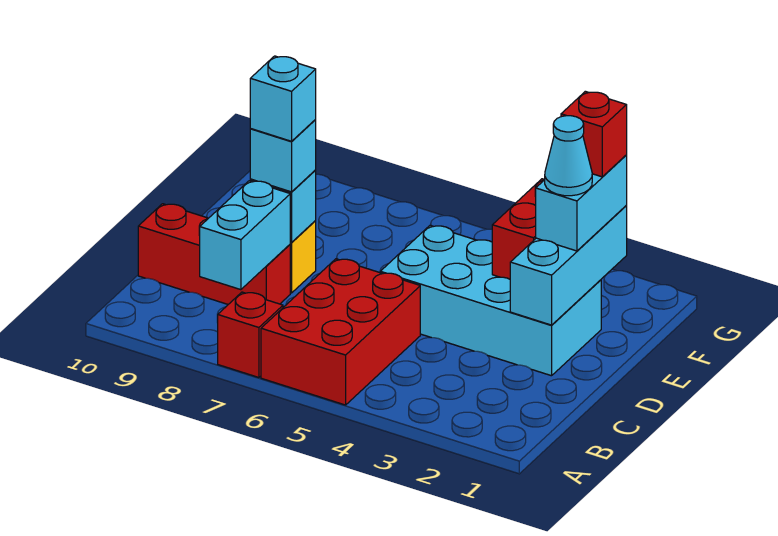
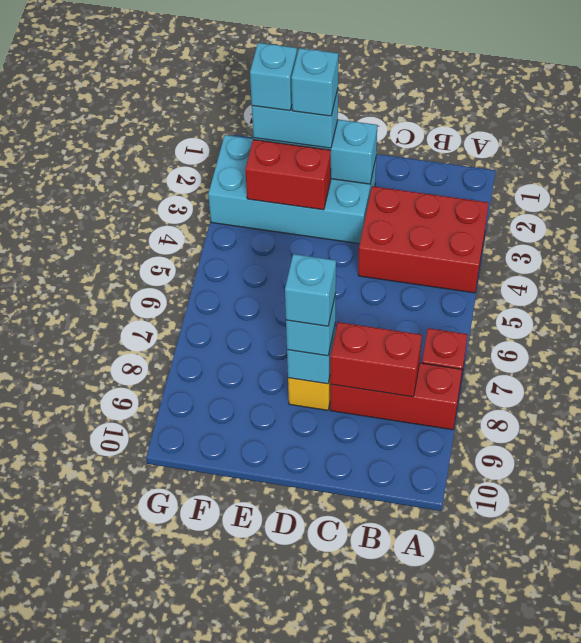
red 2x3 brick [261,259,420,405] -> red 2x3 brick moved to [358,186,489,293]
cyan 1x2 brick [200,181,290,290] -> red 1x2 brick [330,322,422,397]
red 1x3 brick [138,204,290,304] -> red 1x3 brick turned to [330,363,462,430]
cyan 2x4 brick [380,225,601,376] -> cyan 2x4 brick turned to [208,135,376,244]
cyan 1x1 cone [545,116,592,196] -> cyan 1x1 brick [291,48,338,116]
red 1x1 brick [561,91,627,177] -> cyan 1x1 brick [250,43,297,111]

